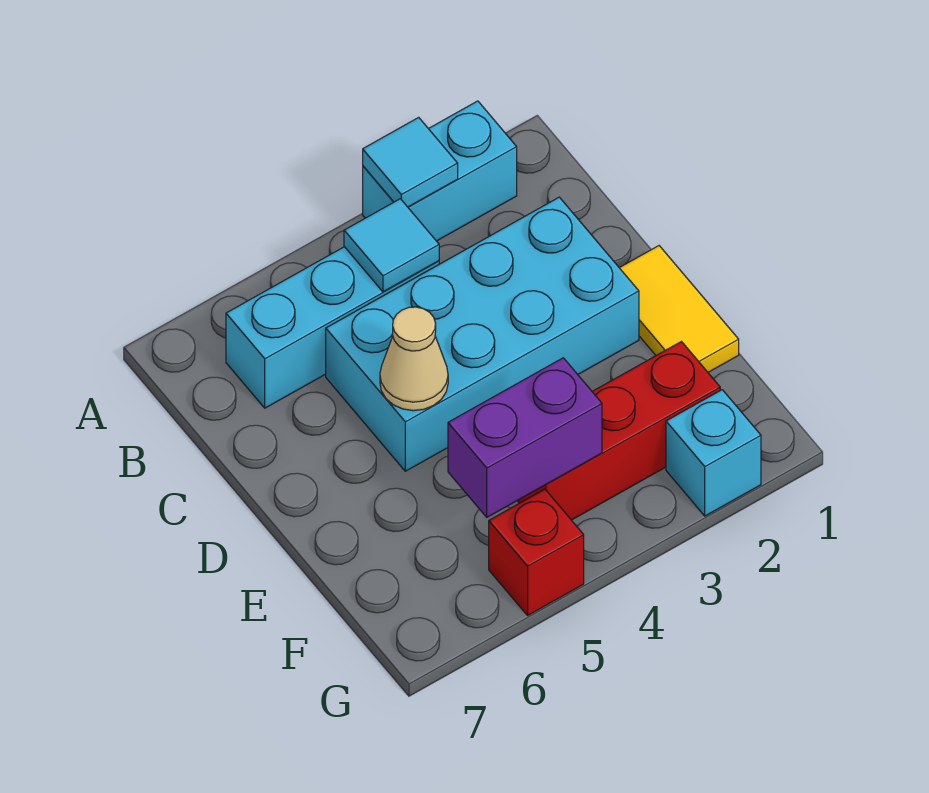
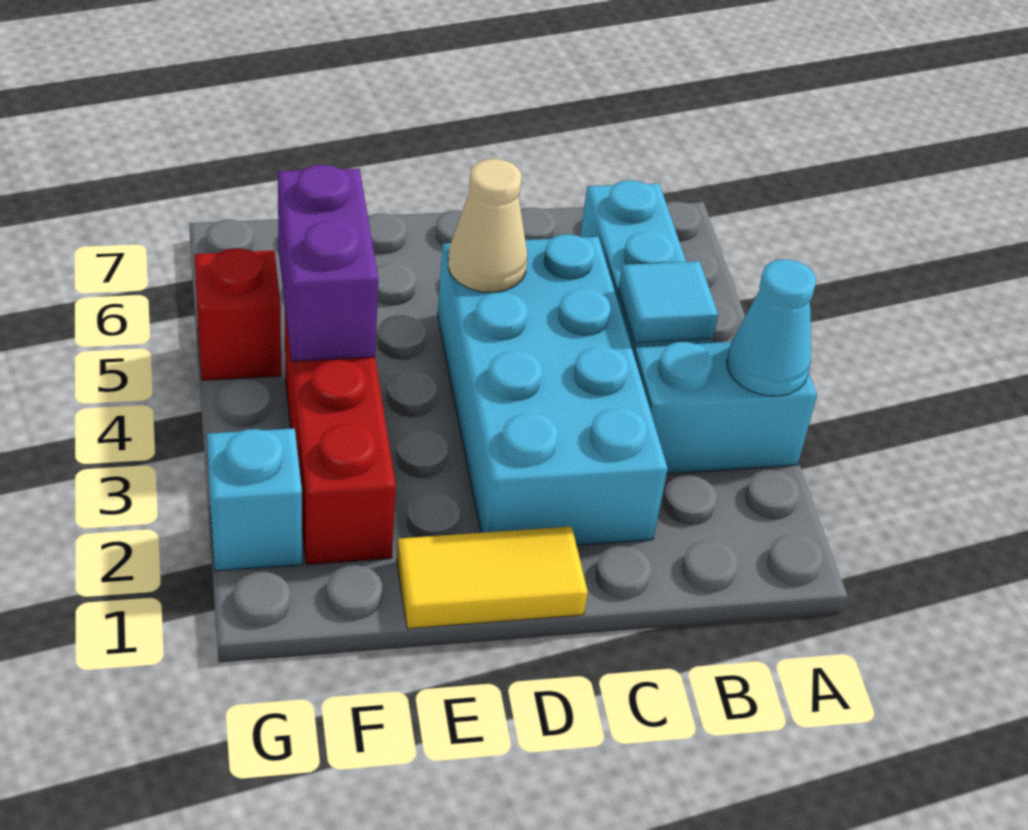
cyan 1x2 brick [363,101,517,241] -> cyan 1x2 brick turned to [634,342,817,474]
cyan 1x1 tile [363,117,458,207] -> cyan 1x1 cone [727,259,816,396]

